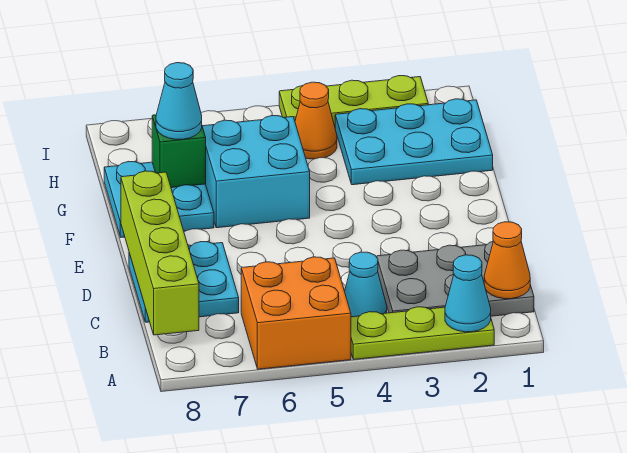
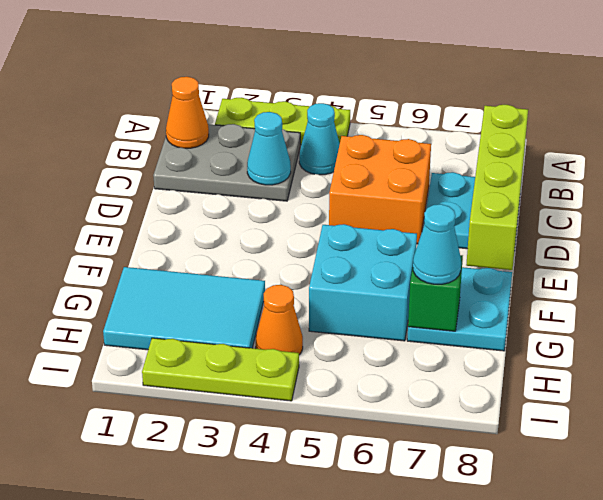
cyan 1x1 cone [445,255,491,332] -> cyan 1x1 cone moved to [247,112,291,185]
orange 2x2 brick [241,257,351,369] -> orange 2x2 brick moved to [329,135,431,244]
cyan 2x3 plate [335,99,493,185] -> cyan 2x3 tile [103,267,265,350]

